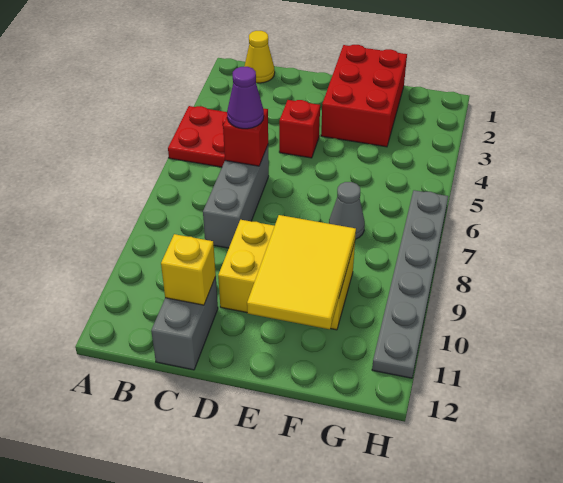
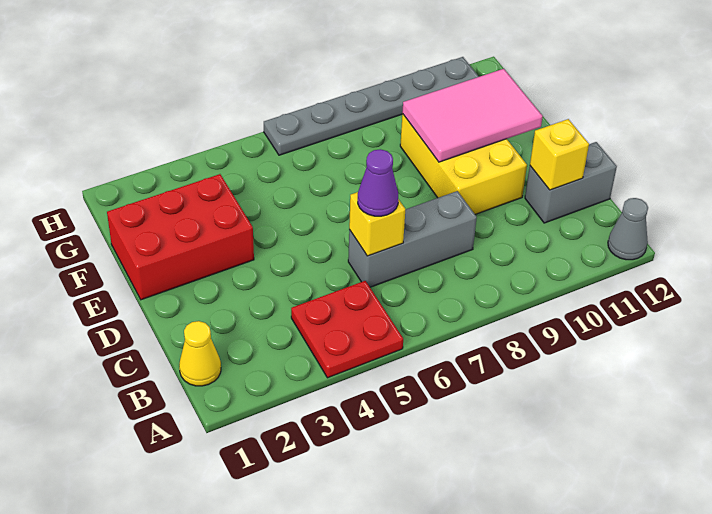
red 1x1 brick [223,108,268,166] -> yellow 1x1 brick [349,192,405,256]
red 1x1 brick [279,100,320,158] -> none
yellow 2x3 tile [247,215,356,329] -> pink 2x3 tile [402,69,543,162]
grey 1x1 cone [329,182,365,239] -> grey 1x1 cone moved to [608,198,648,260]

